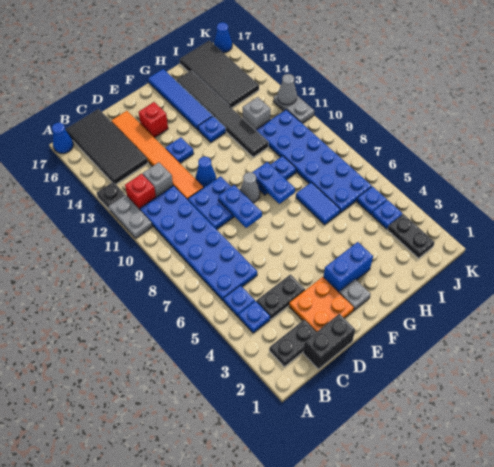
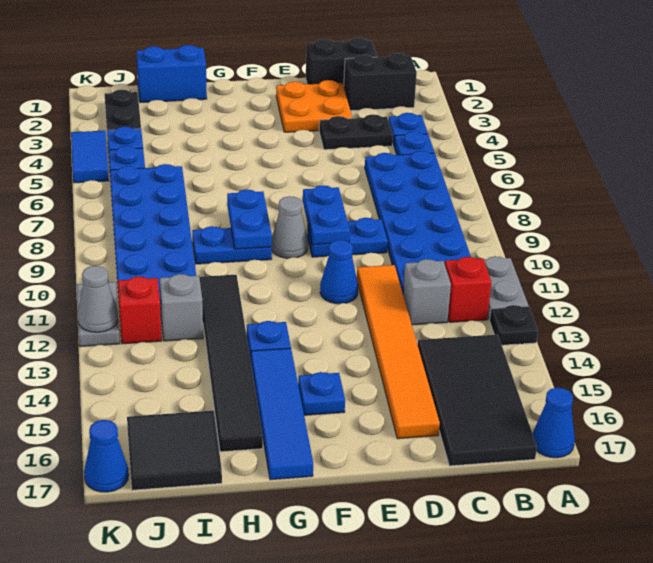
black 1x2 plate [269,320,316,367] -> black 1x2 brick [344,53,417,111]
blue 2x2 plate [188,176,234,229] -> blue 1x2 plate [307,218,388,257]
blue 1x1 plate [165,137,194,163] -> blue 1x1 plate moved to [298,372,345,415]
red 1x1 brick [139,102,168,138] -> red 1x1 brick moved to [118,277,162,344]
grey 1x1 plate [339,279,371,310] -> none
blue 1x2 brick [324,242,373,292] -> blue 1x2 brick moved to [137,45,207,103]
blue 1x2 tile [296,182,340,225] -> blue 1x2 tile moved to [71,131,109,183]
black 2x4 tile [180,41,259,108] -> black 2x2 tile [127,411,222,490]

